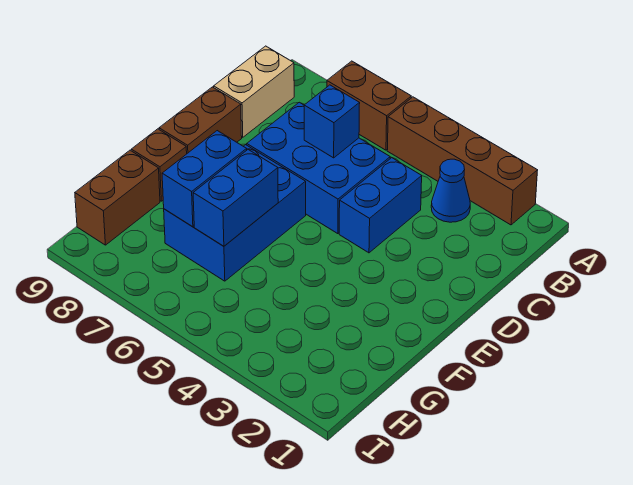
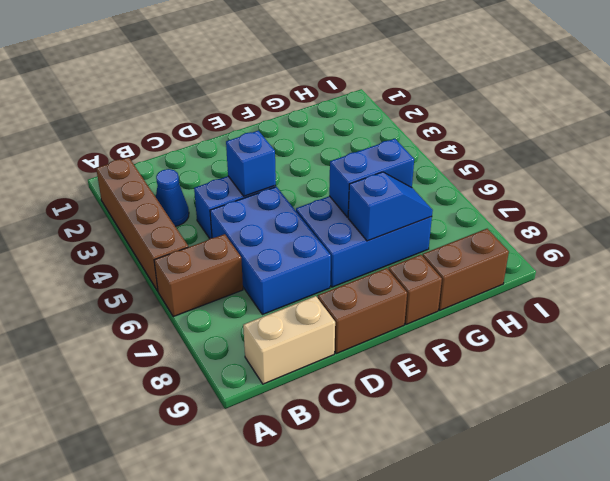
brown 1x2 brick [327,61,411,150] -> brown 1x2 brick turned to [154,234,243,317]
blue 1x1 brick [304,85,360,158] -> blue 1x1 brick moved to [226,131,276,196]
blue 1x2 brick [162,131,247,227] -> blue 1x2 slope [348,172,433,241]

